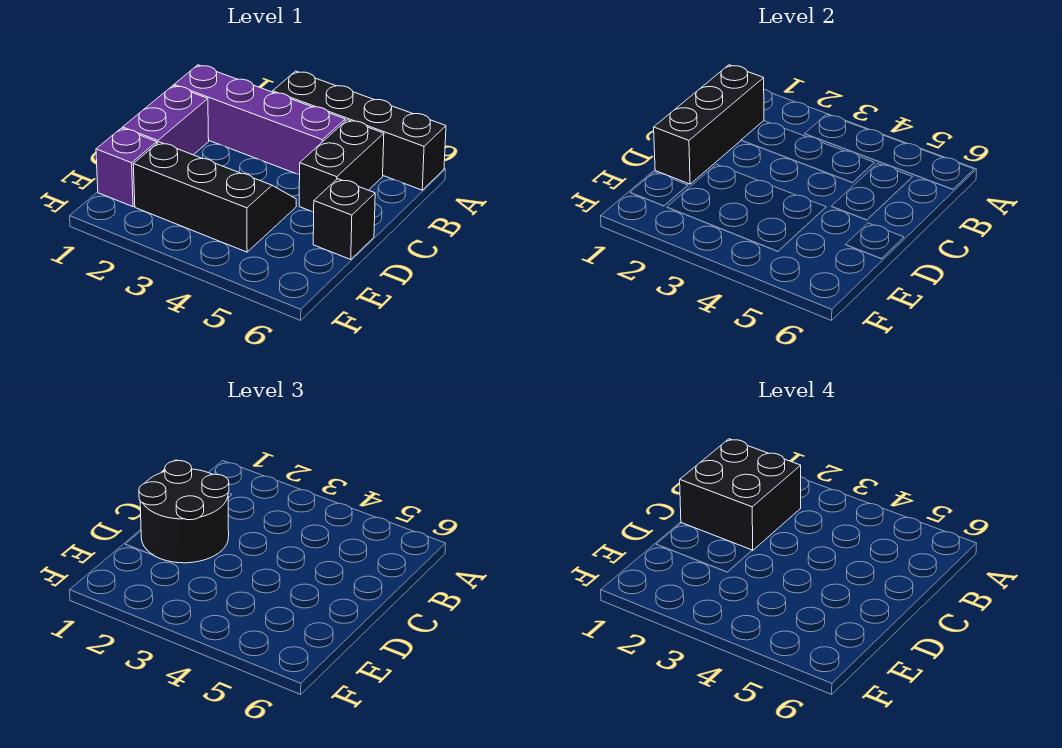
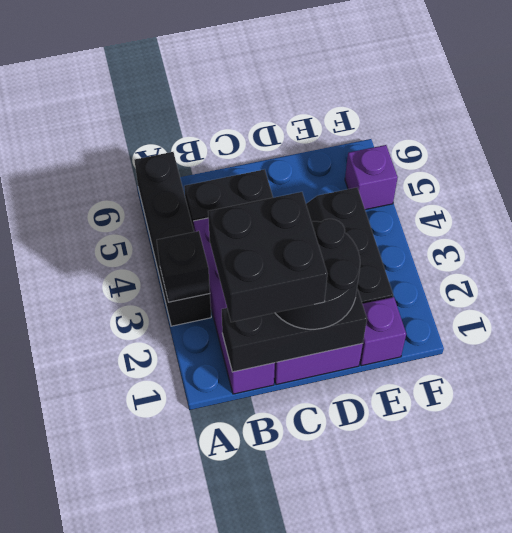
black 1x1 brick [313,179,375,260] -> black 1x1 brick moved to [157,231,210,302]
none -> purple 1x1 brick [345,145,398,210]

